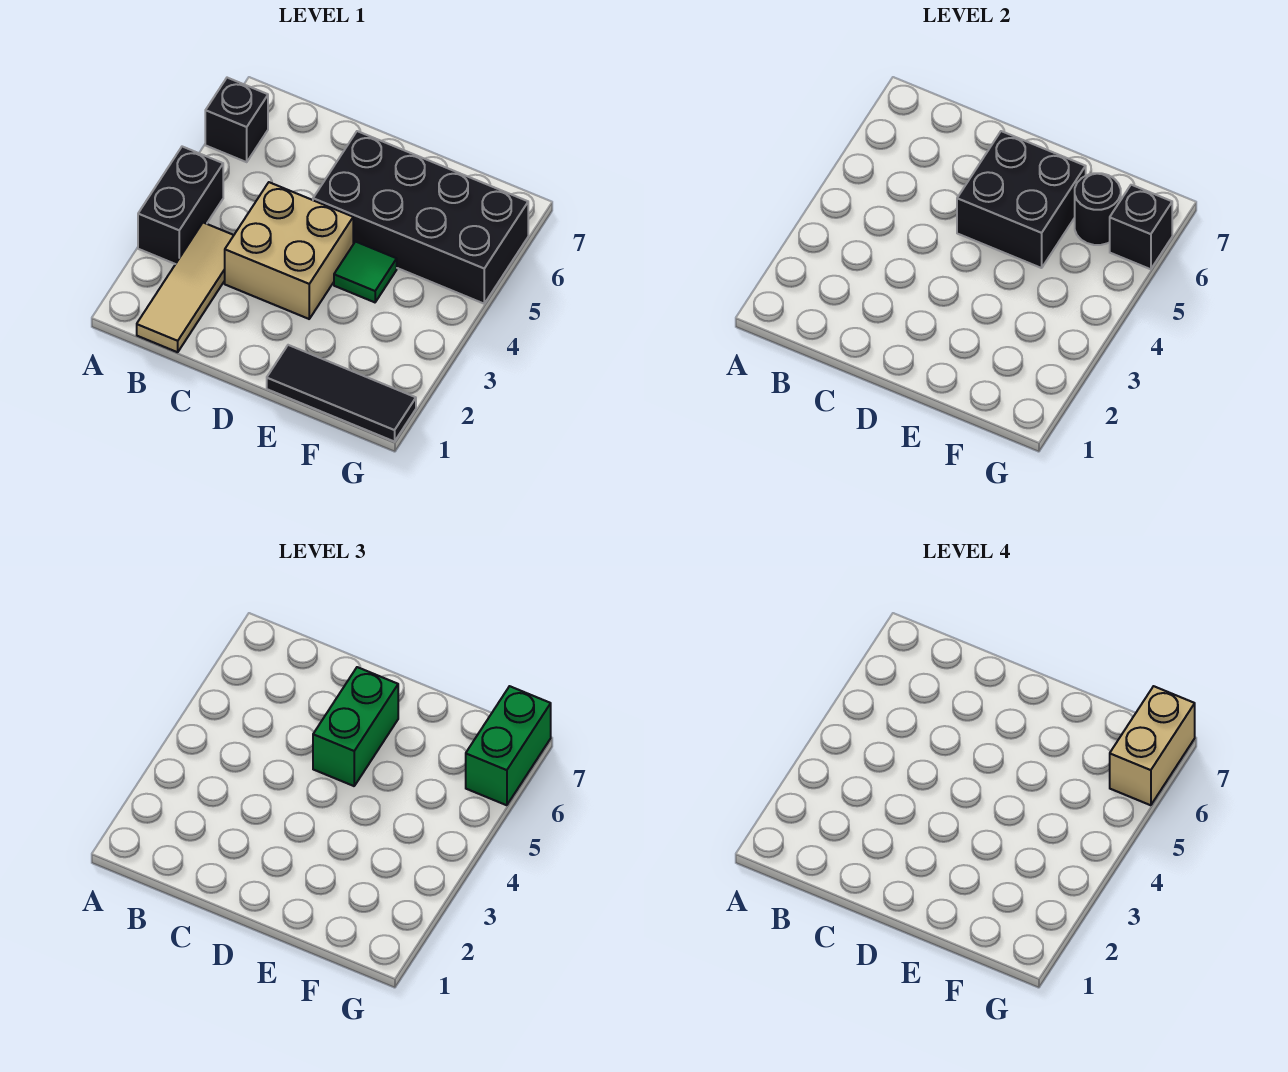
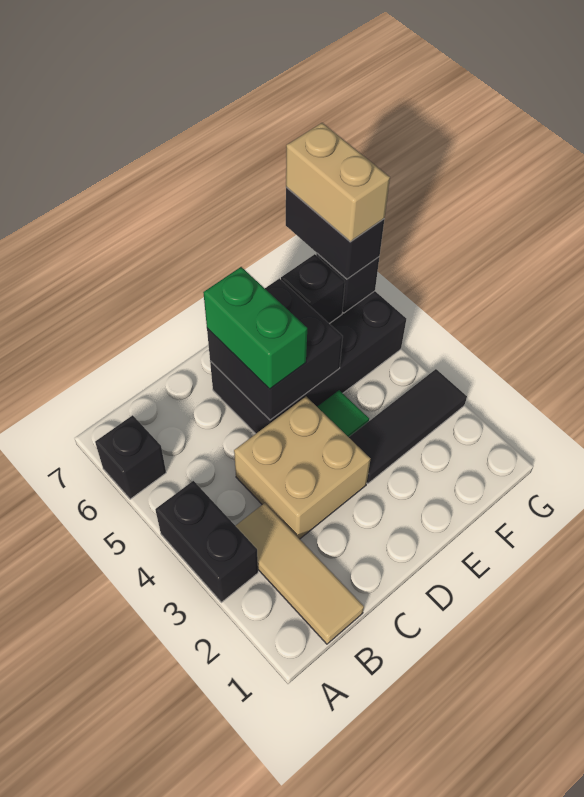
black 1x3 tile [267,345,416,442] -> black 1x3 tile moved to [349,369,467,484]
black 1x1 round brick [1075,173,1121,245] -> black 1x1 brick [281,254,345,324]
green 1x2 brick [466,686,551,805] -> black 1x2 brick [286,187,384,279]

